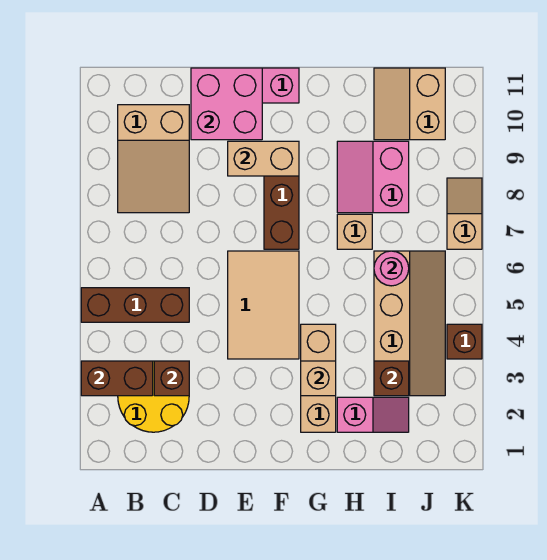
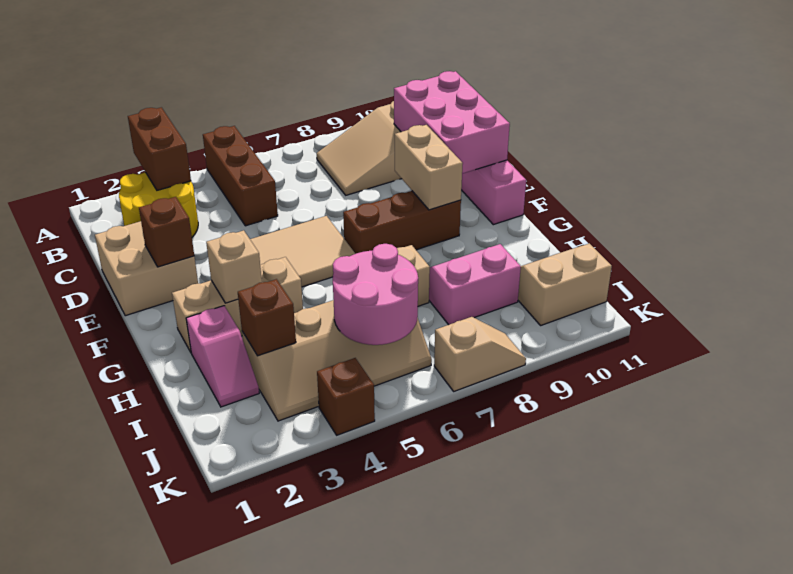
brown 1x1 brick [154,361,189,396] -> brown 1x1 brick moved to [139,197,194,267]
none -> tan 2x2 brick [95,221,198,316]
pink 2x2 brick [191,68,262,140] -> pink 2x3 brick [394,71,510,174]
pink 1x1 round brick [374,251,409,286] -> pink 2x2 round brick [333,244,418,345]

